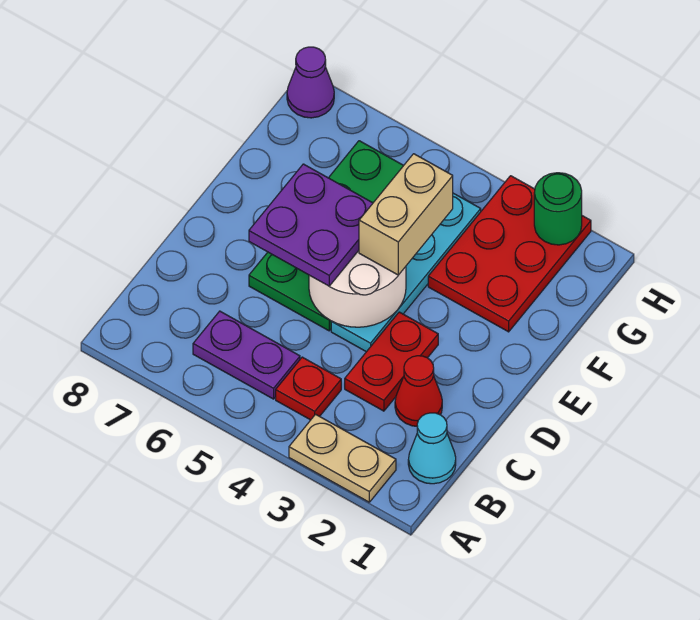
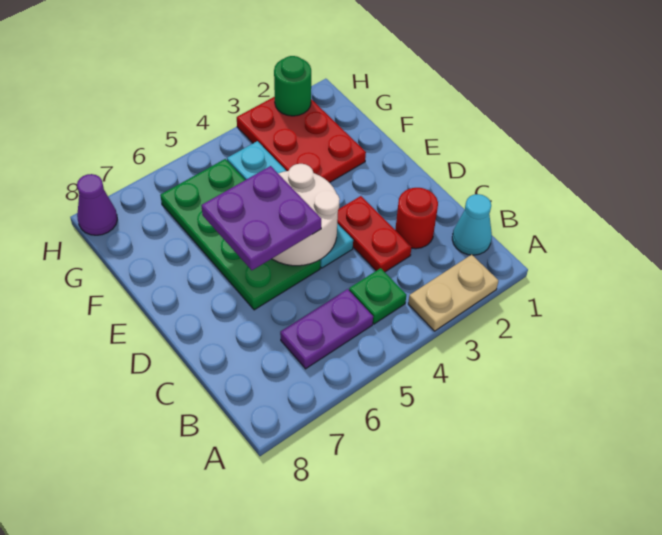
red 1x1 plate [276,357,341,420] -> green 1x1 plate [349,268,406,324]
red 1x1 cone [395,356,442,426] -> red 1x1 round brick [395,188,438,249]
tan 1x2 brick [359,154,453,275] -> none

